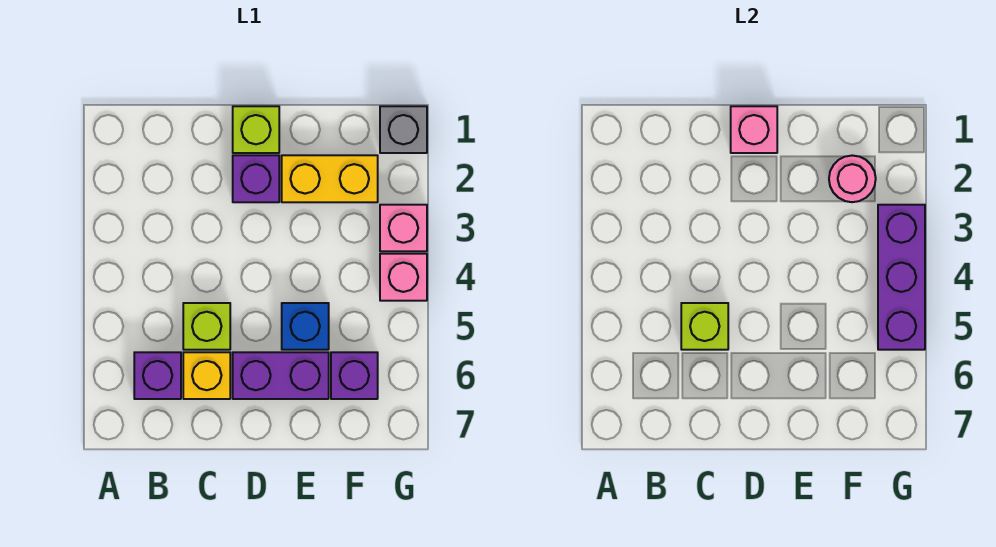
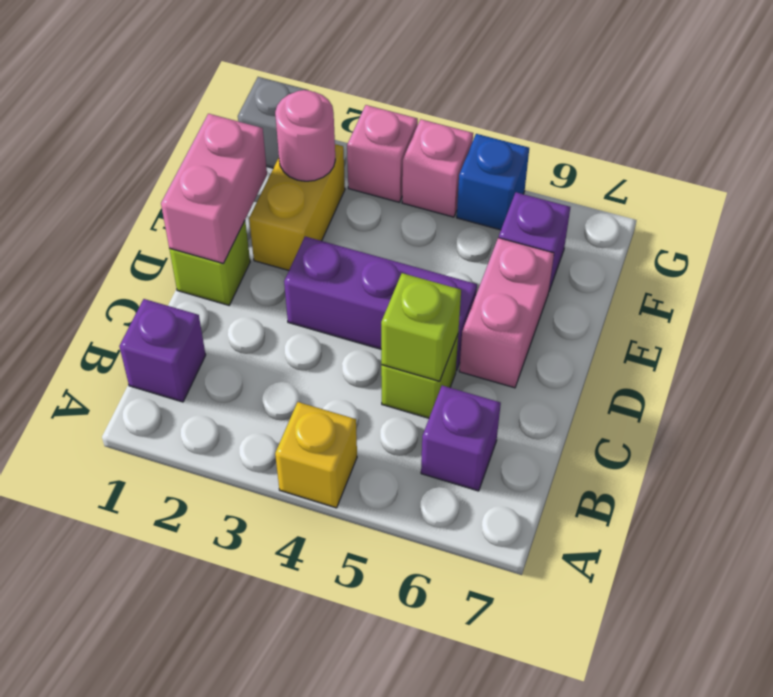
yellow 1x1 brick [183,352,230,399] -> yellow 1x1 brick moved to [275,402,357,508]
pink 1x1 brick [731,106,777,153] -> pink 1x2 brick [161,114,267,263]
purple 1x1 brick [233,155,279,202] -> purple 1x1 brick moved to [119,299,206,402]
purple 1x2 brick [233,352,329,399] -> pink 1x2 brick [459,238,554,388]
blue 1x1 brick [282,303,329,350] -> blue 1x1 brick moved to [457,134,529,230]
purple 1x3 brick [878,205,925,350] -> purple 1x3 brick moved to [284,237,477,371]

